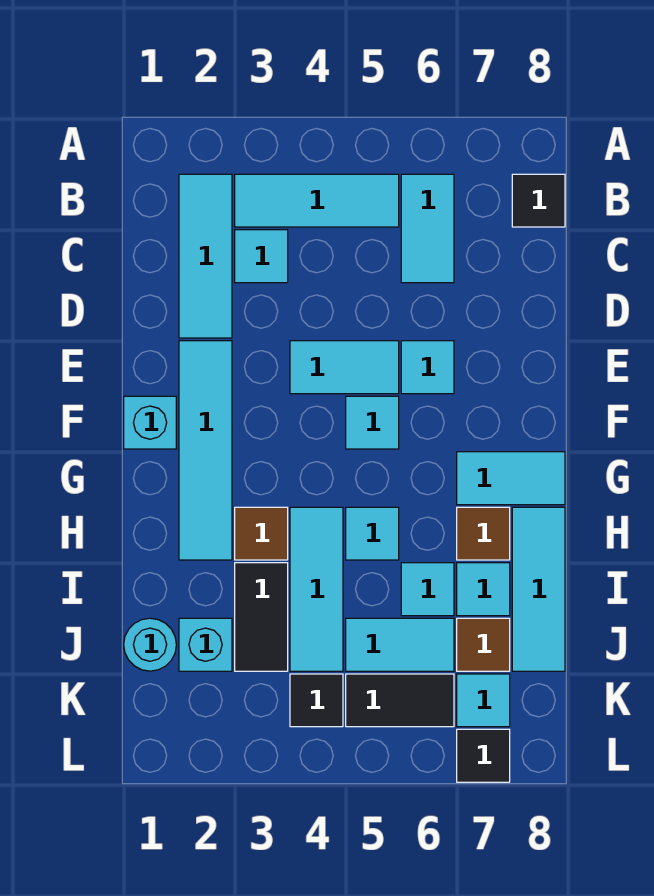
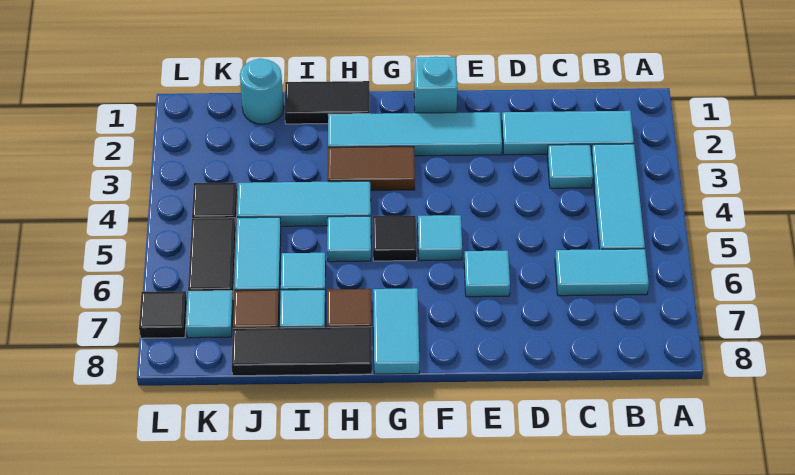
black 1x1 tile [512,174,565,227] -> black 1x1 tile moved to [373,216,417,261]
cyan 1x2 tile [290,341,399,394] -> none
brown 1x1 tile [235,507,288,560] -> brown 1x2 tile [328,147,415,190]
cyan 1x3 tile [512,507,565,671] -> black 1x3 tile [232,327,372,376]
black 1x2 tile [235,563,288,671] -> black 1x2 tile moved to [285,81,370,124]
cyan 1x1 brick [179,618,232,671] -> none

